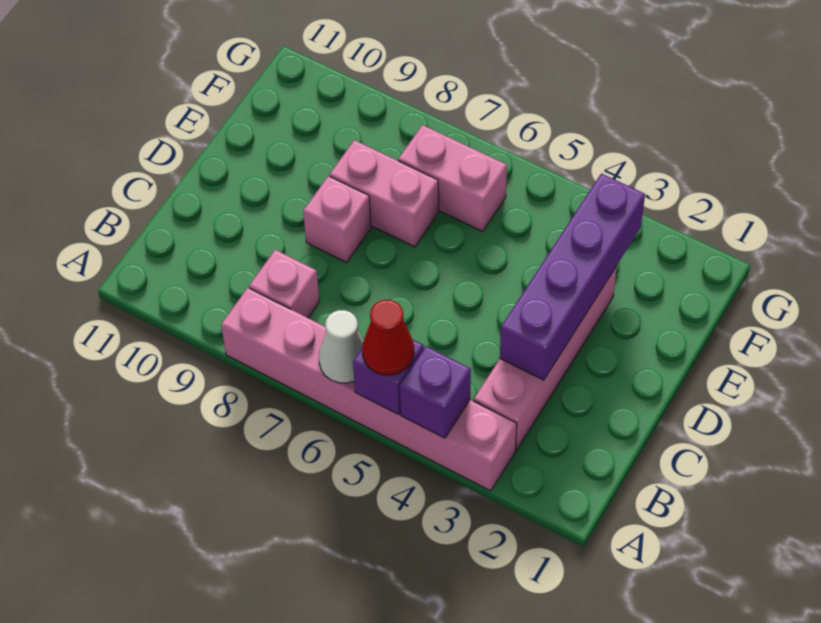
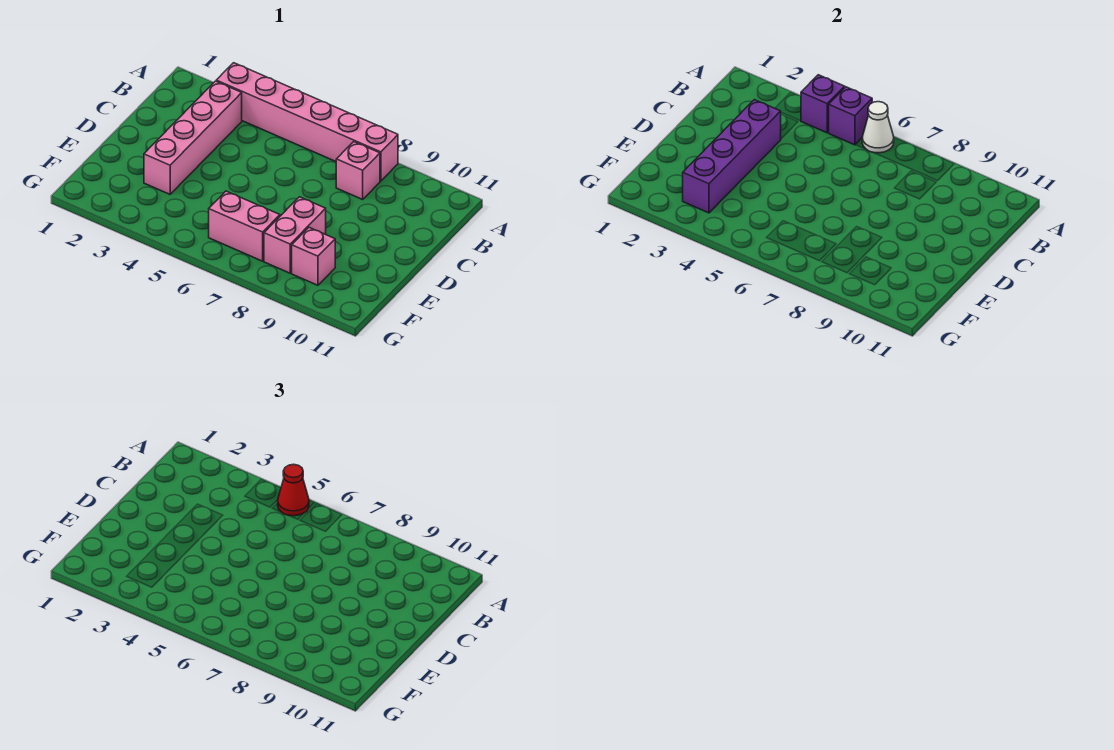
pink 1x1 brick [303,176,371,263] -> pink 1x1 brick moved to [292,228,335,285]
pink 1x2 brick [330,140,439,247] -> pink 1x2 brick turned to [264,197,326,273]

